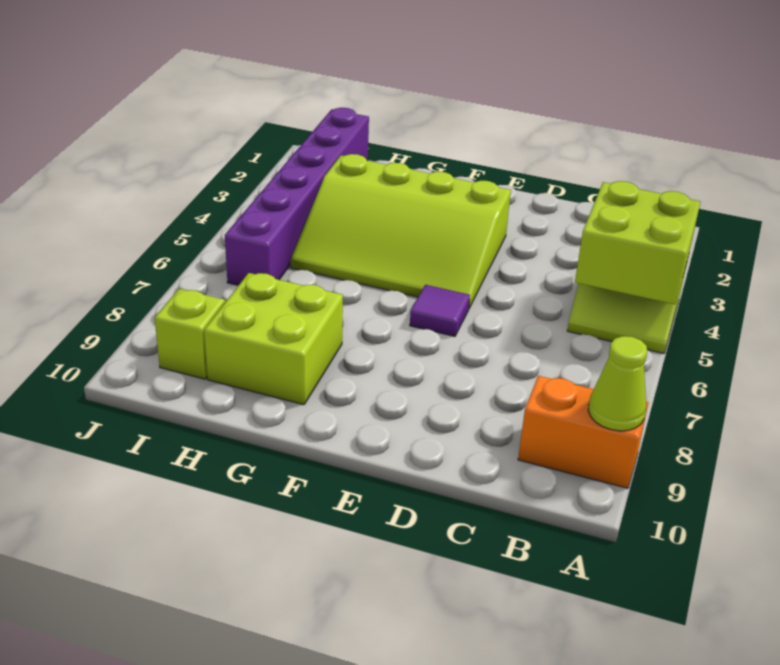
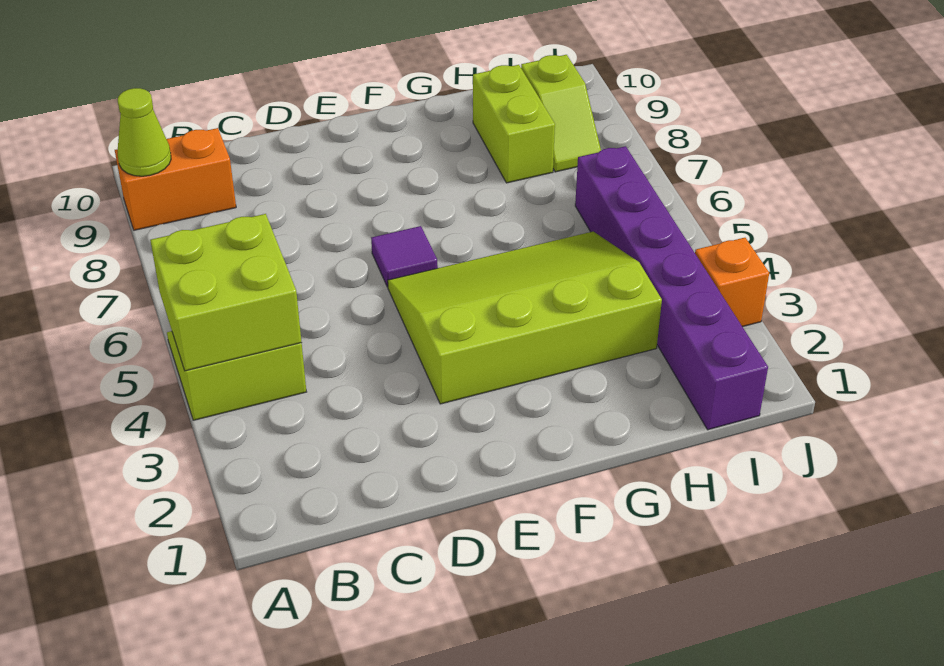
lime 2x2 brick [204,273,343,405] -> lime 1x2 brick [473,65,555,183]
none -> orange 1x1 brick [695,238,769,327]

